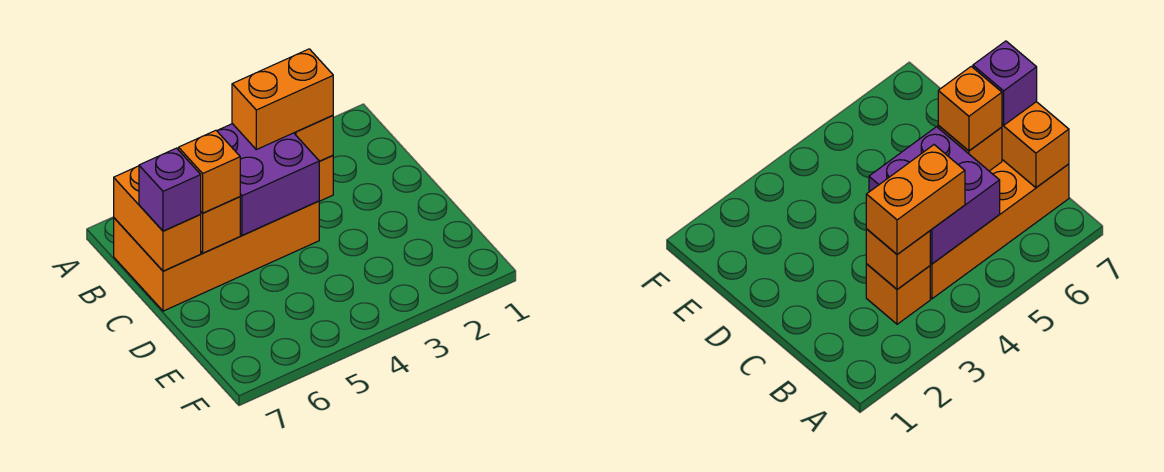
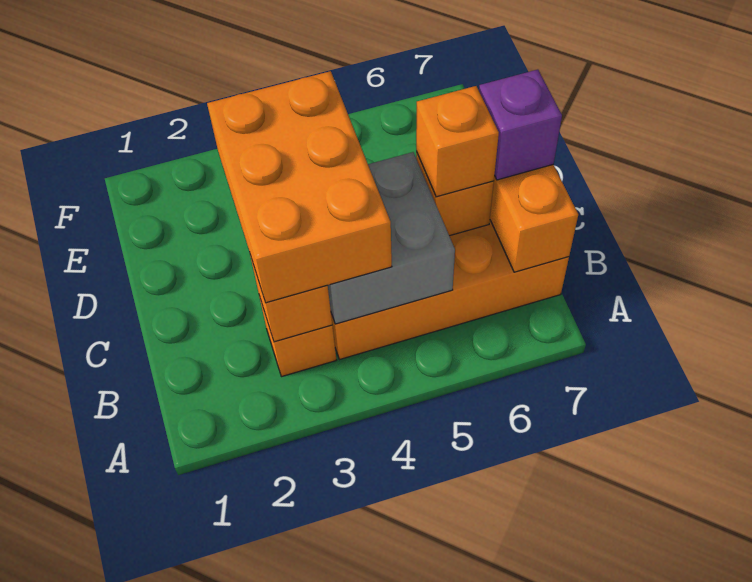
orange 1x2 brick [232,49,333,150] -> orange 2x3 brick [207,71,392,303]
purple 2x2 brick [217,124,319,236] -> grey 2x2 brick [327,152,455,324]

